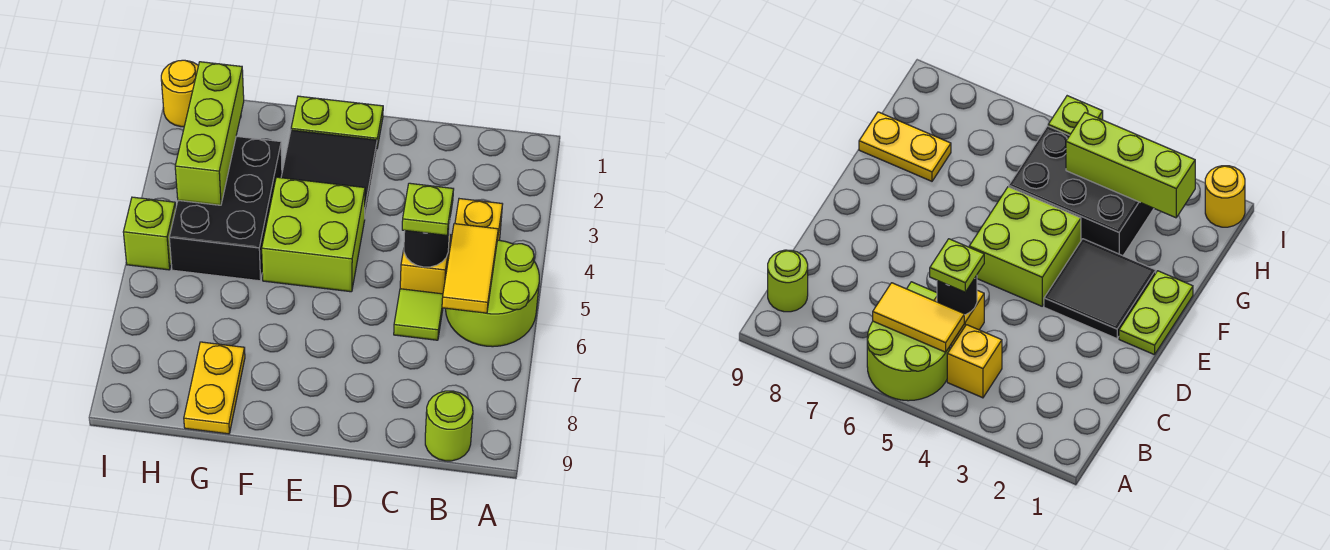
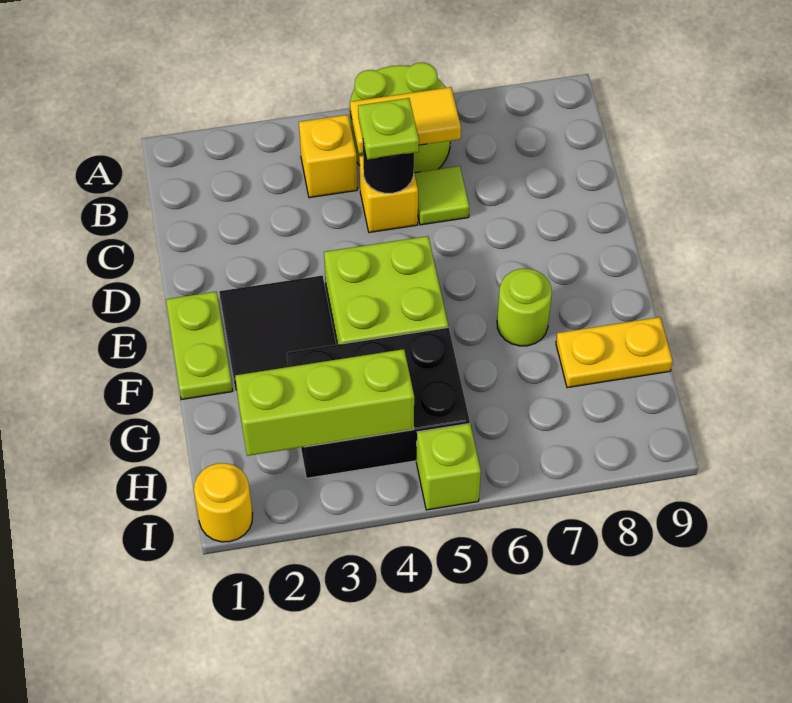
lime 1x1 round brick [425,391,473,461] -> lime 1x1 round brick moved to [497,269,552,346]

